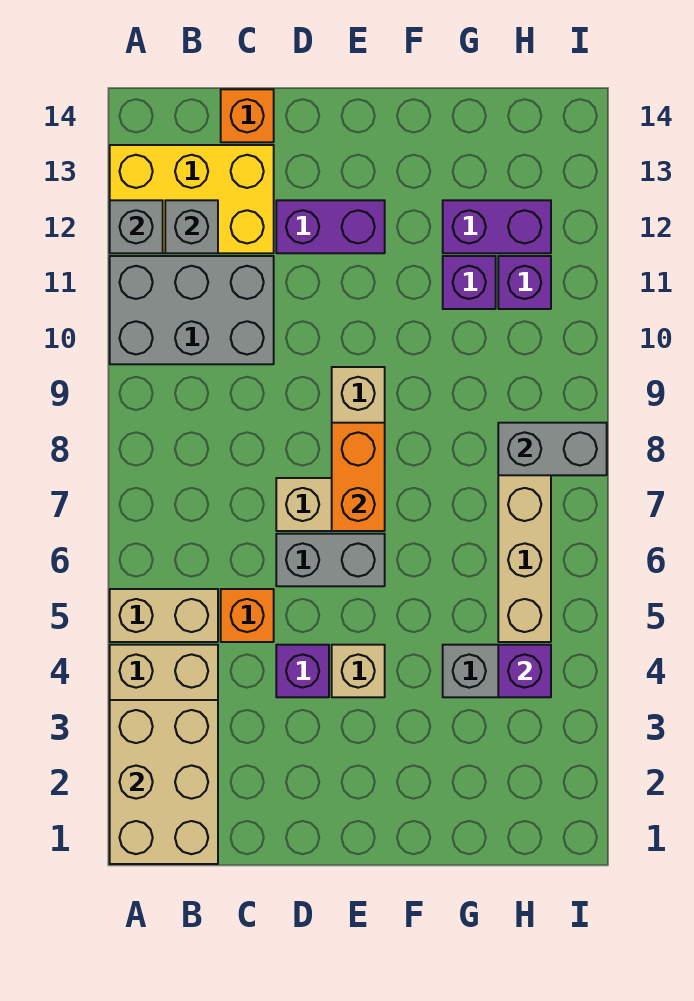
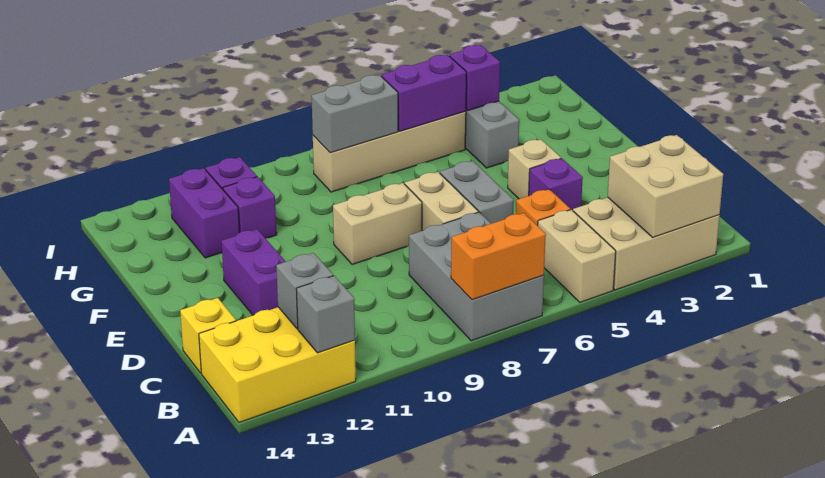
tan 2x3 brick [110,700,218,864] -> tan 2x2 brick [608,135,723,237]
grey 2x3 brick [110,256,274,364] -> grey 2x3 brick moved to [409,212,544,341]
yellow 2x3 brick [110,145,274,253] -> yellow 2x3 brick turned to [199,307,356,423]
orange 1x1 brick [221,89,274,142] -> yellow 1x1 brick [180,298,236,373]
orange 1x2 brick [332,423,385,531] -> orange 1x2 brick moved to [451,213,546,300]
none -> purple 1x2 brick [381,55,466,131]
grey 1x2 brick [498,423,607,475] -> grey 1x2 brick turned to [311,75,398,153]

